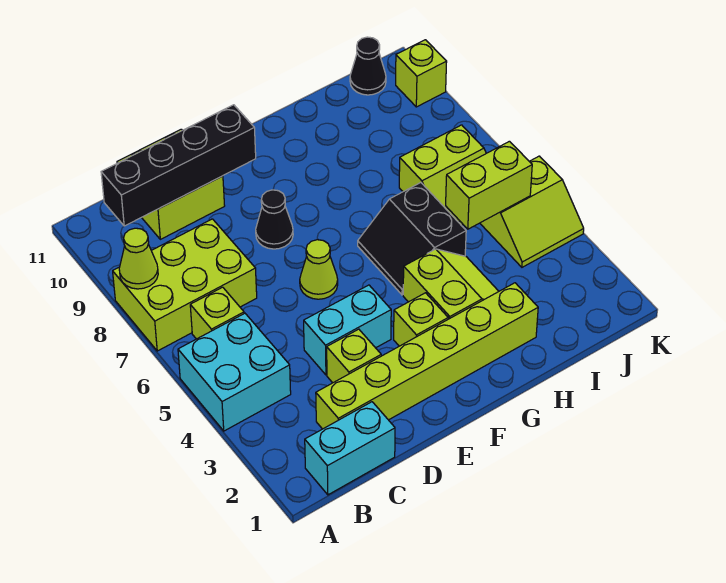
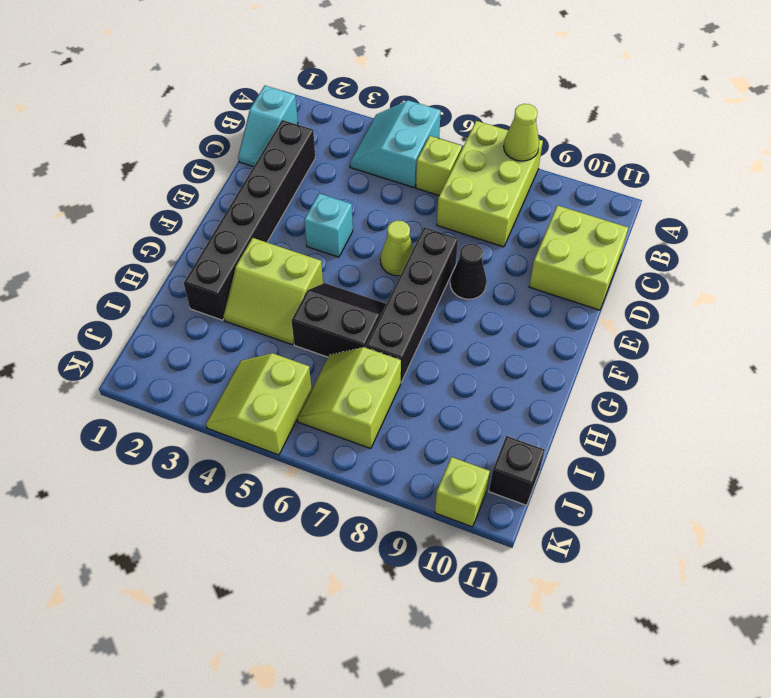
cyan 2x2 brick [178,313,291,431] -> cyan 2x2 slope [350,100,441,188]
cyan 1x2 brick [305,402,395,495] -> cyan 1x2 slope [238,86,298,167]
black 1x4 brick [101,105,256,226] -> black 1x4 brick moved to [366,227,458,382]
lime 1x6 brick [316,283,538,429] -> black 1x6 brick [184,120,315,320]
lime 1x1 brick [327,329,381,383] -> none
cyan 1x2 brick [304,285,391,375] -> cyan 1x1 brick [304,193,353,257]
lime 1x1 brick [394,293,448,346] -> none
lime 1x2 brick [446,141,532,229] -> none
black 1x1 cone [350,37,386,95] -> black 1x1 brick [489,436,545,505]

